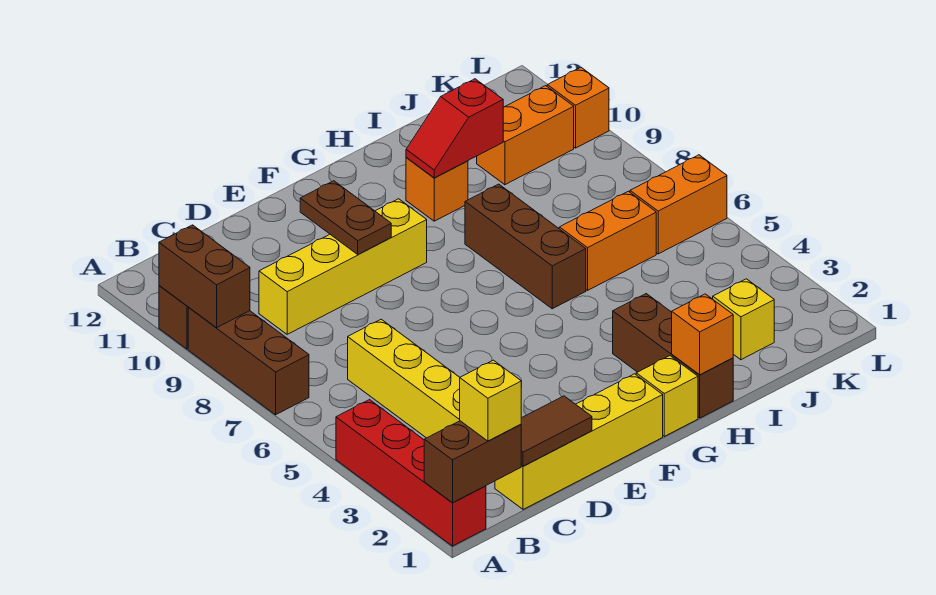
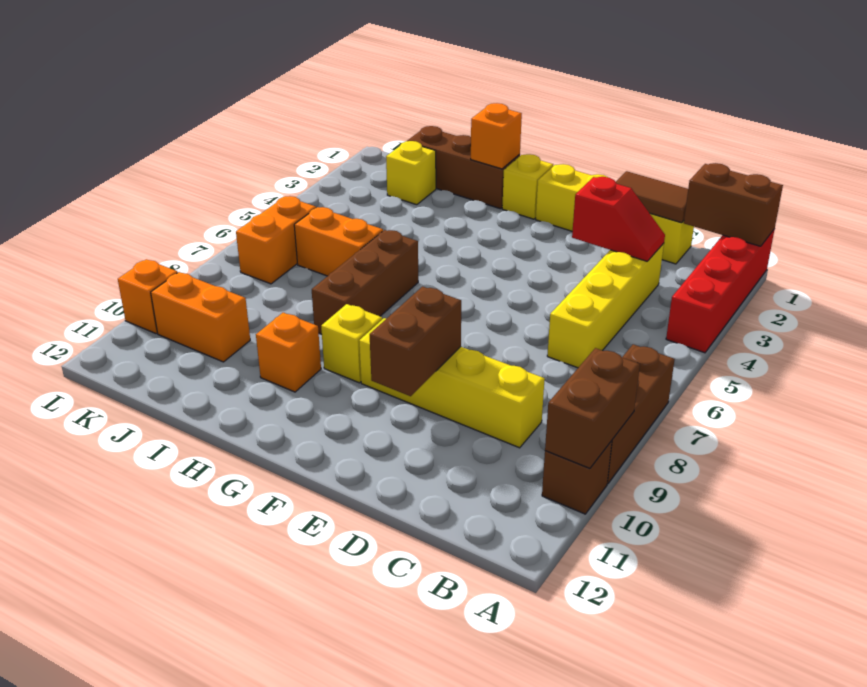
yellow 1x1 brick [460,360,521,441] -> yellow 1x1 brick moved to [321,304,382,383]
brown 1x2 plate [300,181,391,254] -> brown 1x2 brick [370,287,461,396]
brown 1x3 brick [613,294,733,418] -> brown 1x3 brick turned to [407,126,520,209]
red 1x2 slope [406,79,503,178] -> red 1x2 slope moved to [572,177,665,261]
orange 1x2 brick [630,155,727,254] -> orange 1x2 brick turned to [236,196,316,284]

